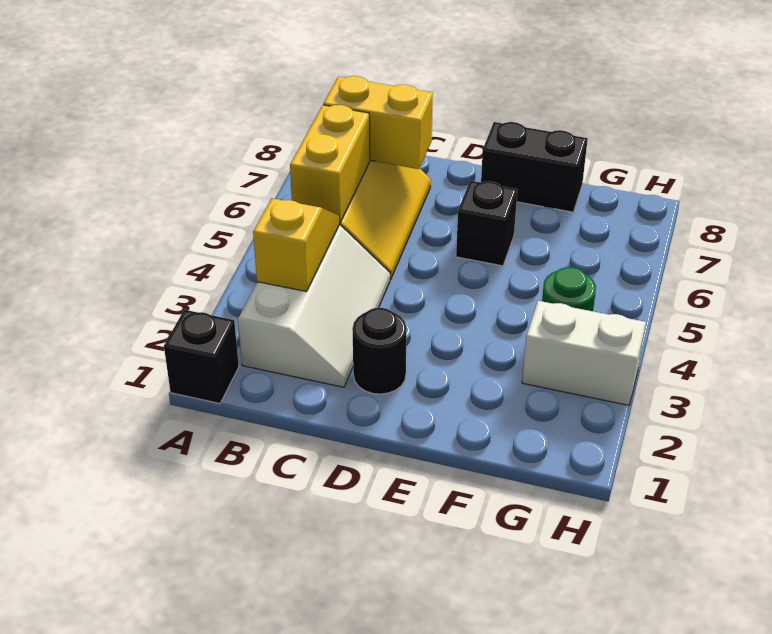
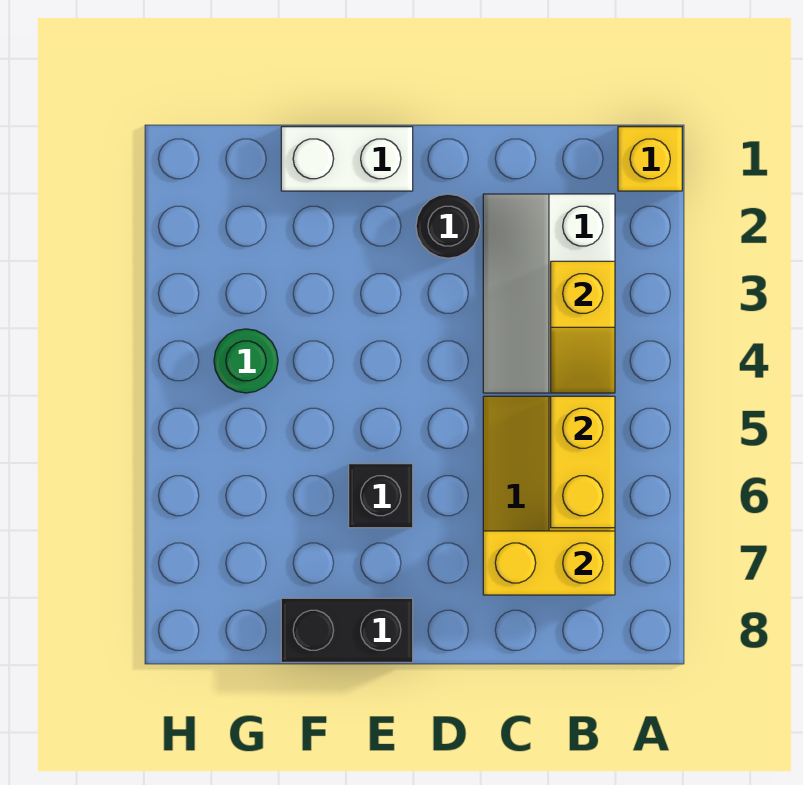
black 1x1 brick [164,310,239,403] -> yellow 1x1 brick [618,127,682,191]
white 1x2 brick [522,301,646,405] -> white 1x2 brick moved to [281,127,413,191]

